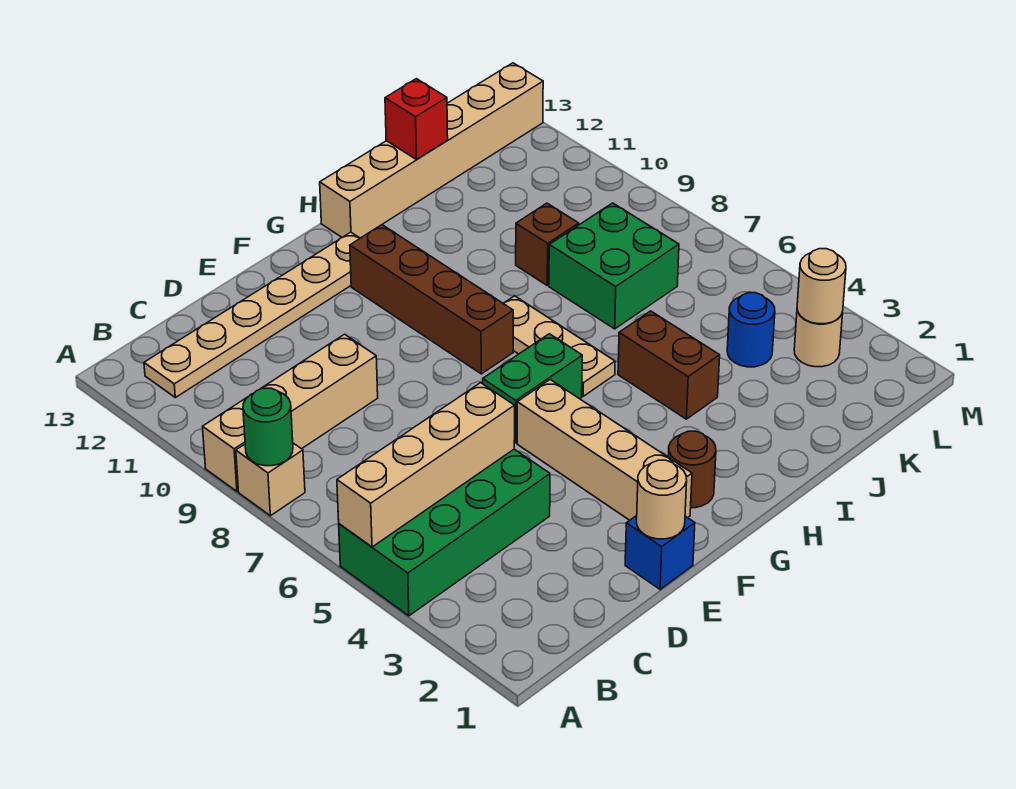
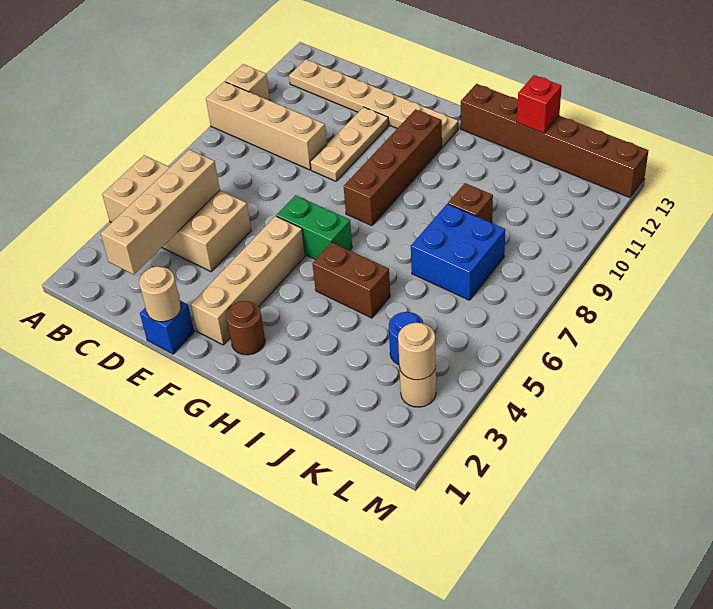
green 2x4 brick [339,449,550,616] -> tan 2x4 brick [102,155,251,272]
tan 1x4 brick [337,383,515,547] -> tan 1x4 brick turned to [101,150,220,275]
tan 1x1 brick [236,443,305,516] -> tan 1x1 brick moved to [225,64,270,101]
green 1x1 round brick [243,388,293,466] -> none
tan 1x3 plate [503,296,615,396] -> tan 1x3 plate moved to [310,107,389,181]
tan 1x6 brick [320,63,543,238] -> brown 1x6 brick [461,84,648,198]
brown 1x2 brick [618,311,720,419] -> brown 1x2 brick turned to [312,242,390,318]
green 2x2 brick [549,203,679,329] -> blue 2x2 brick [411,204,505,300]

